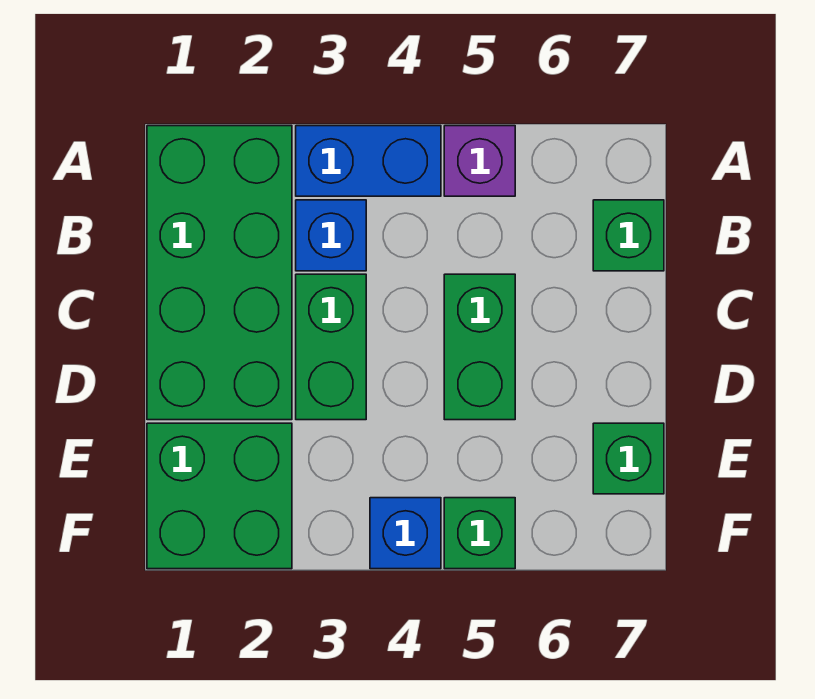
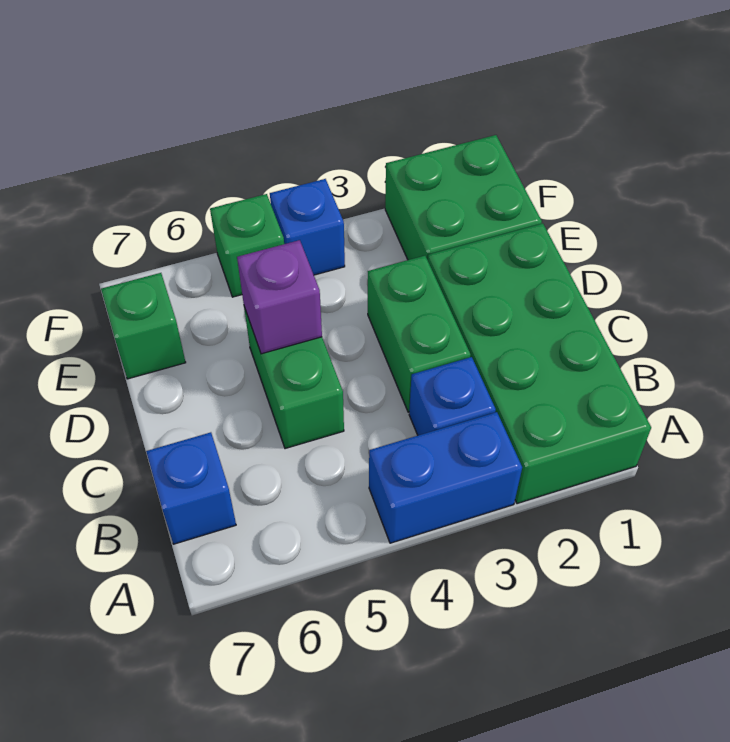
purple 1x1 brick [444,126,515,196] -> purple 1x1 brick moved to [237,240,322,354]
green 1x1 brick [593,200,664,271] -> blue 1x1 brick [146,432,236,544]

